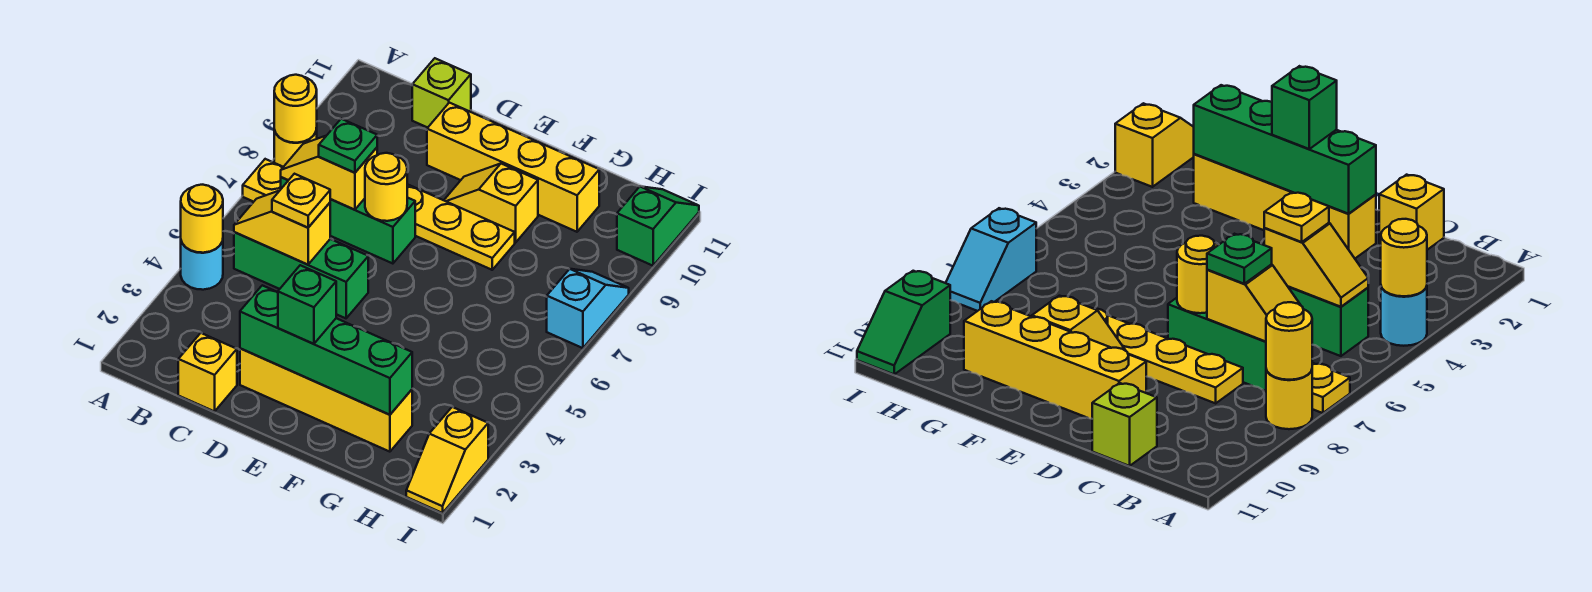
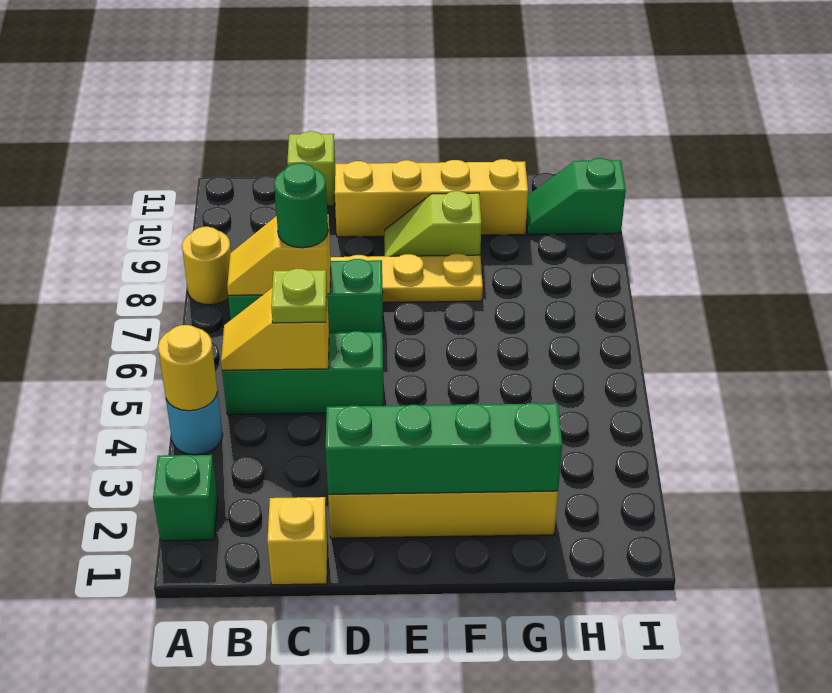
yellow 1x1 plate [243,159,283,202] -> none
yellow 1x1 round brick [274,75,317,143] -> none
yellow 1x1 plate [272,174,330,227] -> lime 1x1 plate [271,269,327,323]
green 1x1 plate [319,119,377,173] -> green 1x1 round brick [274,163,328,248]
yellow 1x1 round brick [365,153,407,221] -> none
green 1x1 brick [278,265,336,344] -> green 1x1 brick moved to [153,455,218,541]
yellow 1x2 slope [444,164,538,242] -> lime 1x2 slope [384,191,481,256]
yellow 1x2 slope [406,407,488,513] -> none
cyan 1x2 slope [547,269,629,348] -> none
green 1x2 slope [617,187,699,266] -> green 1x2 slope turned to [526,158,626,235]

